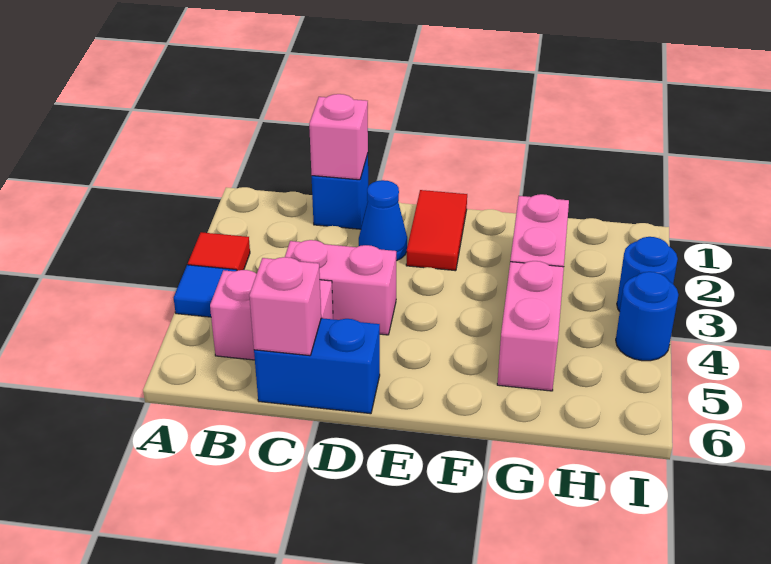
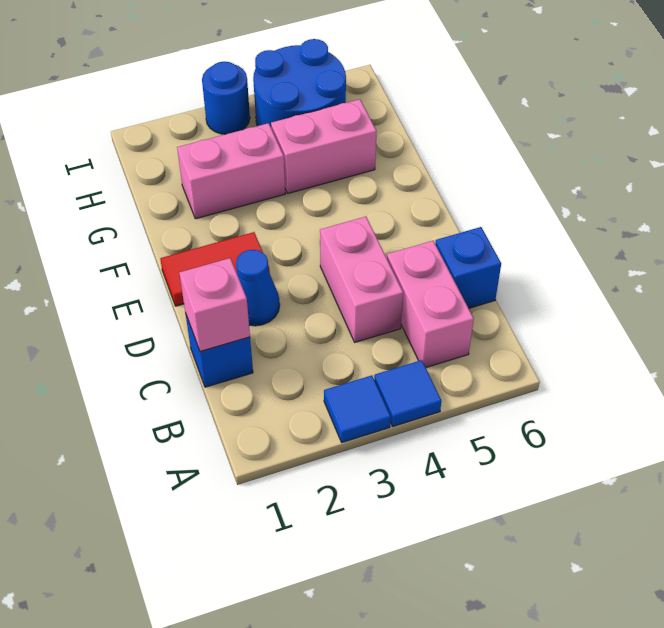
red 1x1 tile [188,232,250,271] -> blue 1x1 tile [324,375,391,442]
blue 1x2 brick [254,318,380,414] -> blue 1x1 brick [435,227,501,308]
pink 1x1 brick [249,257,321,356] -> none
blue 1x1 round brick [616,272,678,361] -> blue 2x2 round brick [253,39,346,127]

